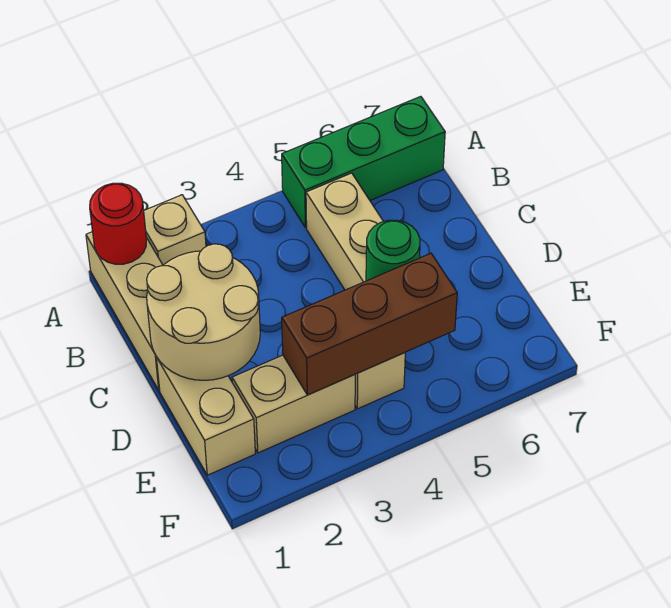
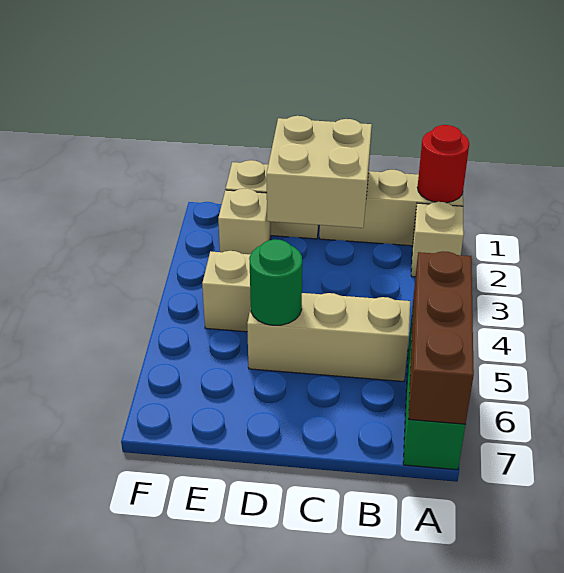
tan 2x2 round brick [147,244,260,380] -> tan 2x2 brick [267,116,372,228]
tan 1x2 brick [232,355,355,453] -> tan 1x1 brick [218,189,271,254]
brown 1x3 brick [282,253,457,395] -> brown 1x3 brick moved to [408,251,474,424]

